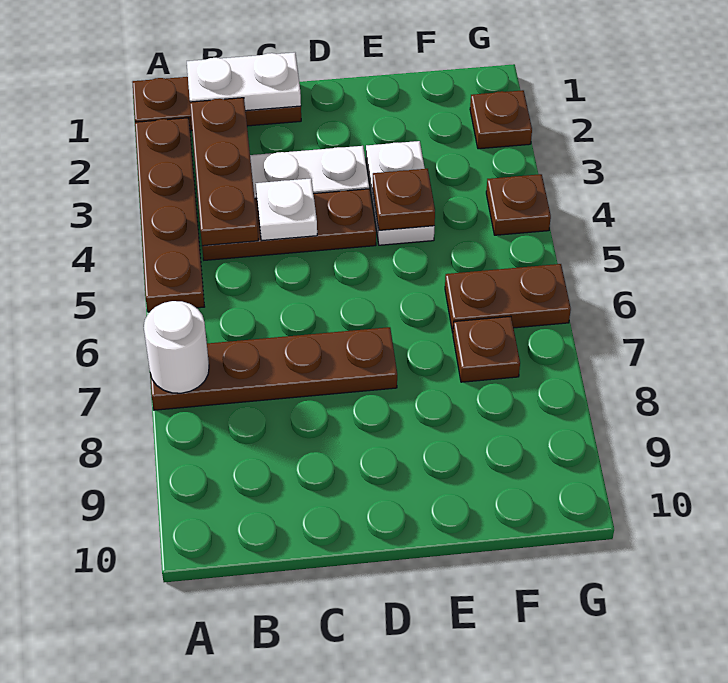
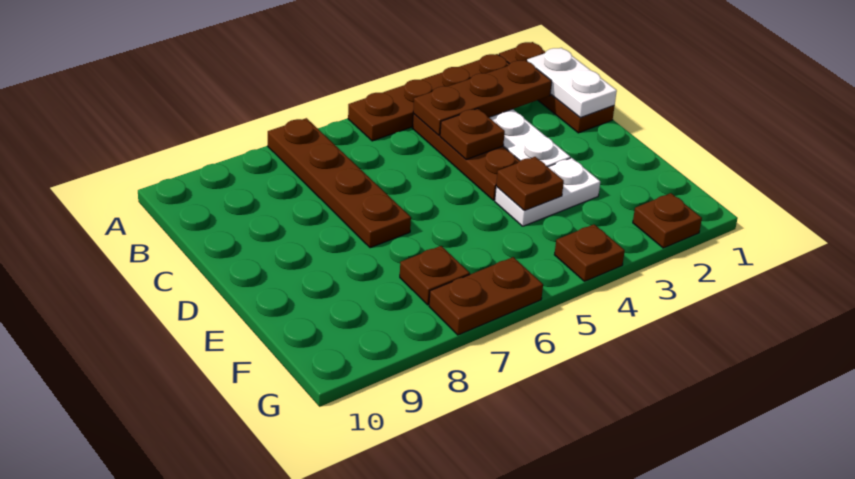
white 1x1 round brick [144,301,209,393] -> none
white 1x1 plate [256,178,317,240] -> brown 1x1 plate [440,109,505,159]
brown 1x2 plate [445,264,571,333] -> brown 1x2 plate turned to [429,257,543,335]

